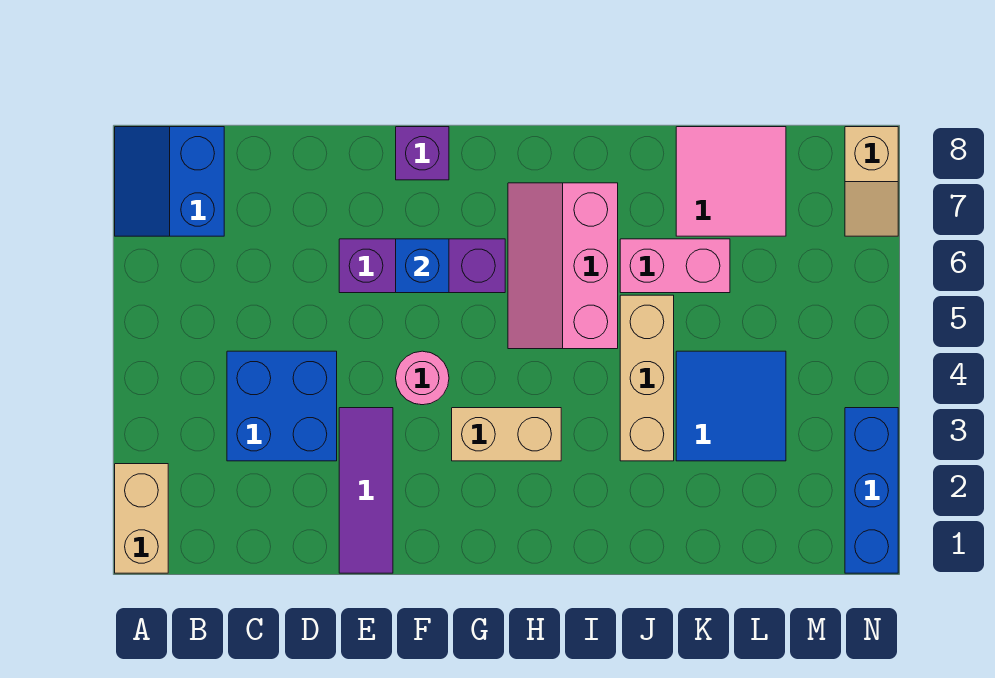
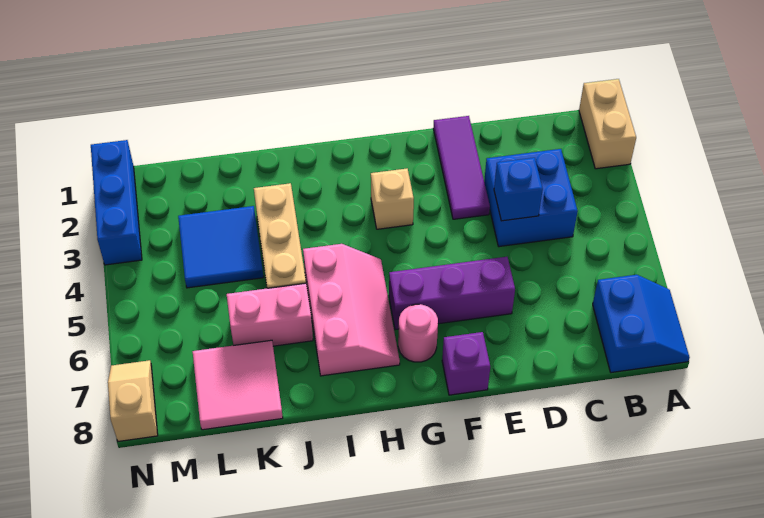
pink 1x1 round brick [396,351,449,405] -> pink 1x1 round brick moved to [398,304,438,362]
blue 1x1 brick [396,239,449,293] -> blue 1x1 brick moved to [494,158,543,221]
tan 1x2 brick [452,408,561,461] -> tan 1x1 brick [371,169,414,229]

